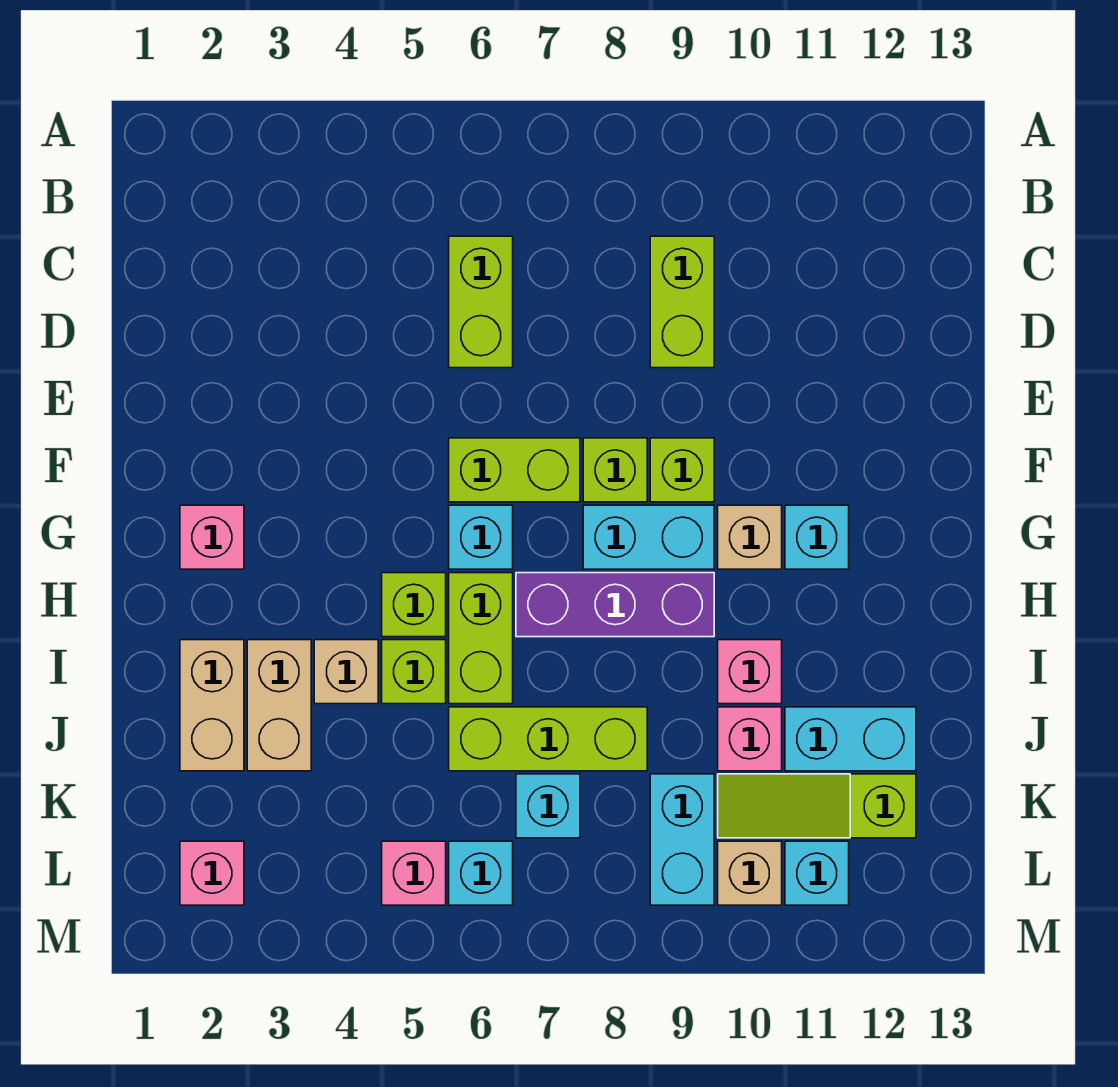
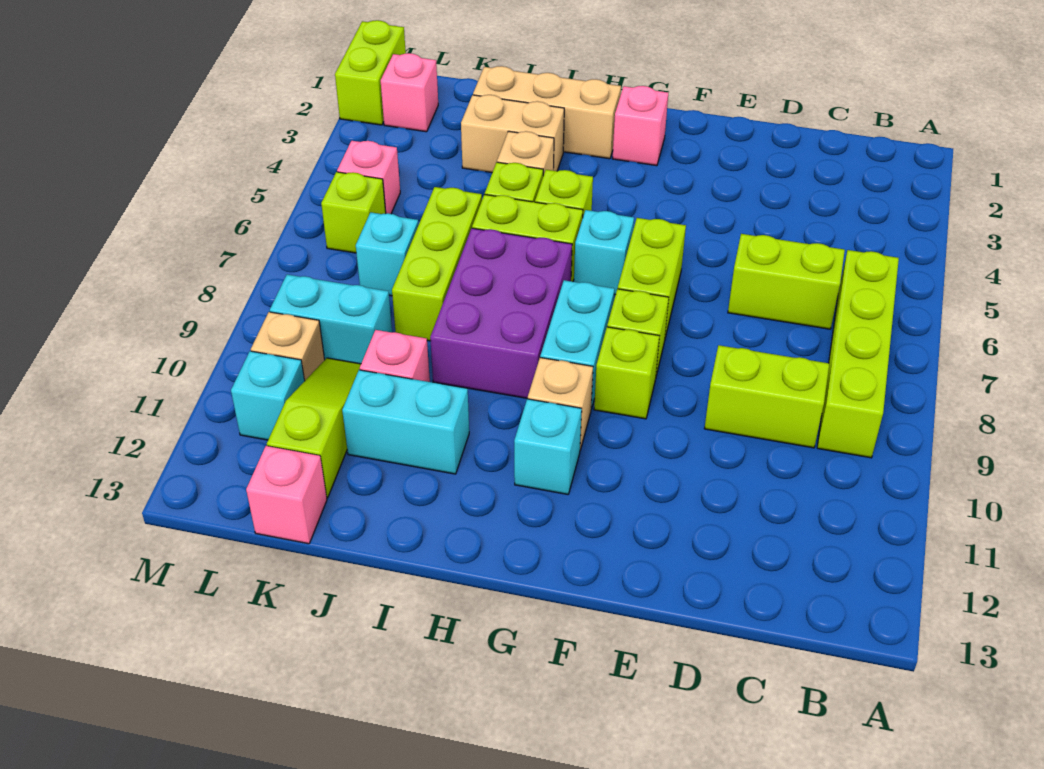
none -> lime 1x4 brick [817,250,899,458]
purple 1x3 brick [516,573,714,637] -> purple 2x3 brick [430,228,572,399]
tan 1x2 brick [180,640,244,771] -> tan 1x3 brick [473,66,621,159]
pink 1x1 brick [718,640,782,704] -> pink 1x1 brick moved to [246,446,327,544]
cyan 1x2 brick [785,707,916,771] -> cyan 1x2 brick turned to [342,370,469,474]
cyan 1x1 brick [449,841,513,905] -> lime 1x1 brick [321,172,386,253]
none -> lime 1x2 brick [335,20,406,125]

